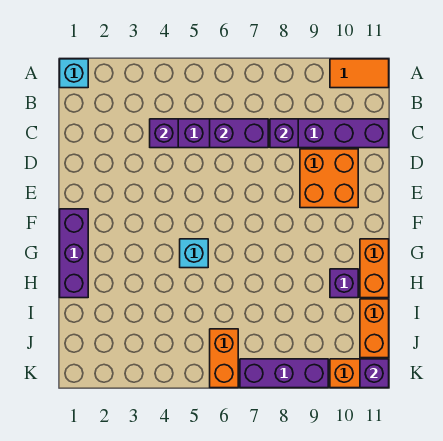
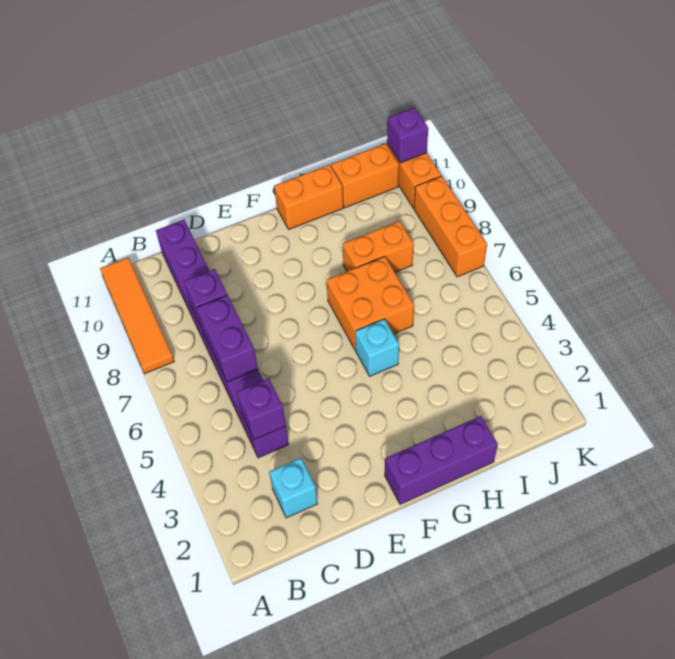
cyan 1x1 brick [60,59,88,88] -> cyan 1x1 brick moved to [269,458,318,518]
orange 1x2 tile [330,59,389,88] -> orange 1x4 tile [100,258,174,374]
orange 2x2 brick [300,149,358,208] -> orange 2x2 brick moved to [327,256,414,350]
purple 1x1 brick [330,269,358,298] -> none
orange 1x2 brick [210,329,238,388] -> orange 1x2 brick moved to [343,221,414,272]
purple 1x3 brick [240,359,328,388] -> orange 1x3 brick [414,176,487,277]

